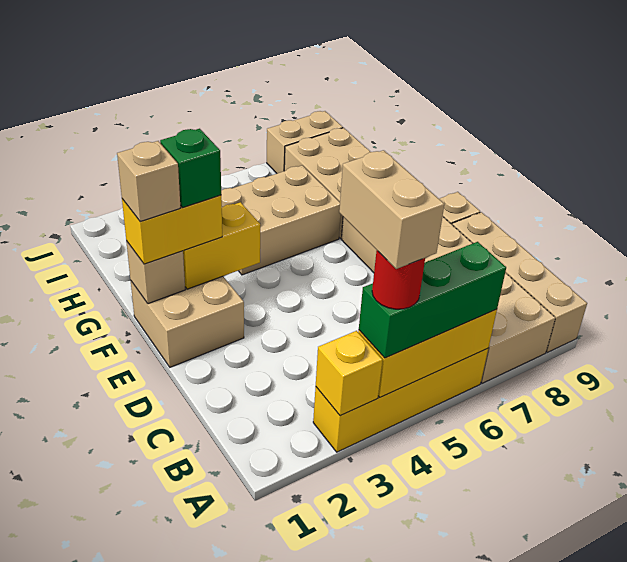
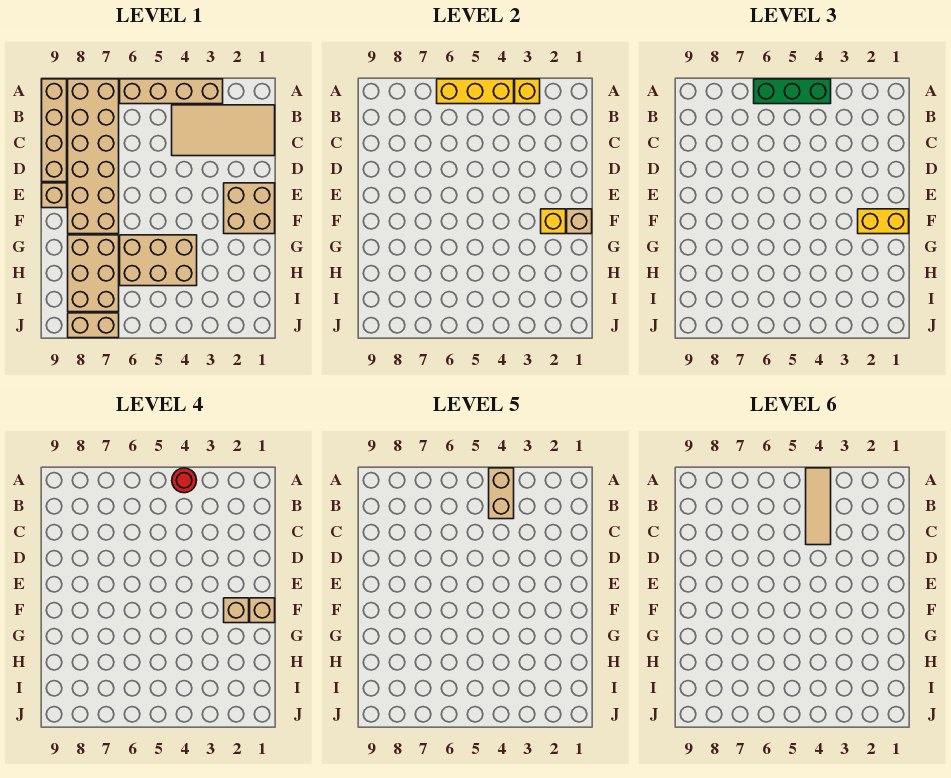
yellow 1x4 brick [313,349,488,452] -> tan 1x4 brick [120,79,223,104]
none -> tan 1x3 tile [806,468,831,545]
none -> tan 2x4 tile [172,105,275,156]
yellow 1x2 brick [183,202,260,289] -> yellow 1x1 brick [541,209,566,234]
green 1x1 brick [160,129,221,207] -> tan 1x1 brick [224,598,249,623]

